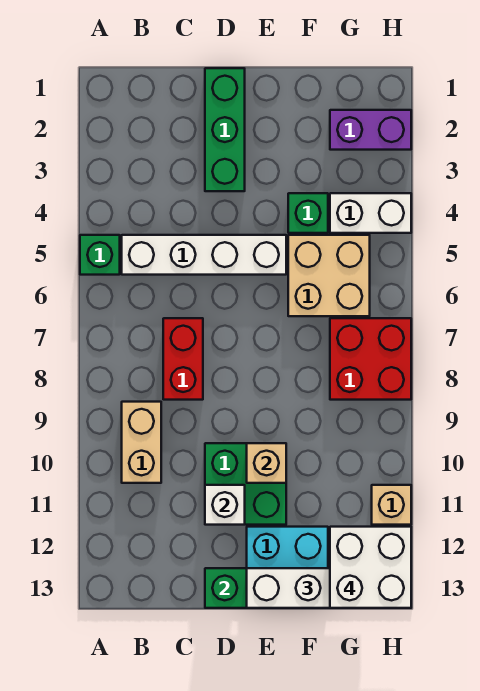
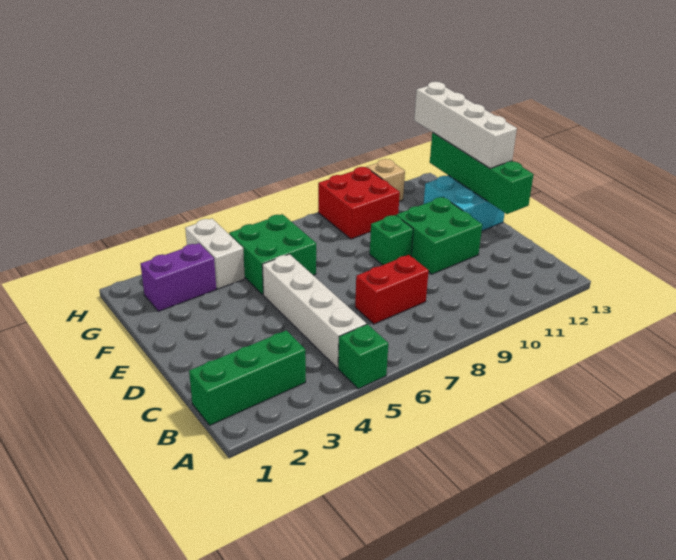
tan 1x2 brick [122,402,161,483] -> none
green 1x3 brick [205,68,245,191] -> green 1x3 brick moved to [189,330,306,425]
white 1x1 brick [205,485,245,525] -> none
tan 1x1 brick [247,443,286,483] -> none
green 1x1 brick [288,193,328,233] -> green 1x1 brick moved to [370,215,413,265]
tan 2x2 brick [288,235,370,316] -> green 2x2 brick [229,214,316,295]
purple 1x2 brick [330,110,411,150] -> purple 1x2 brick turned to [141,243,216,311]
red 2x2 brick [330,318,411,400] -> red 2x2 brick moved to [318,167,400,239]
white 2x2 brick [330,527,411,608] -> none

